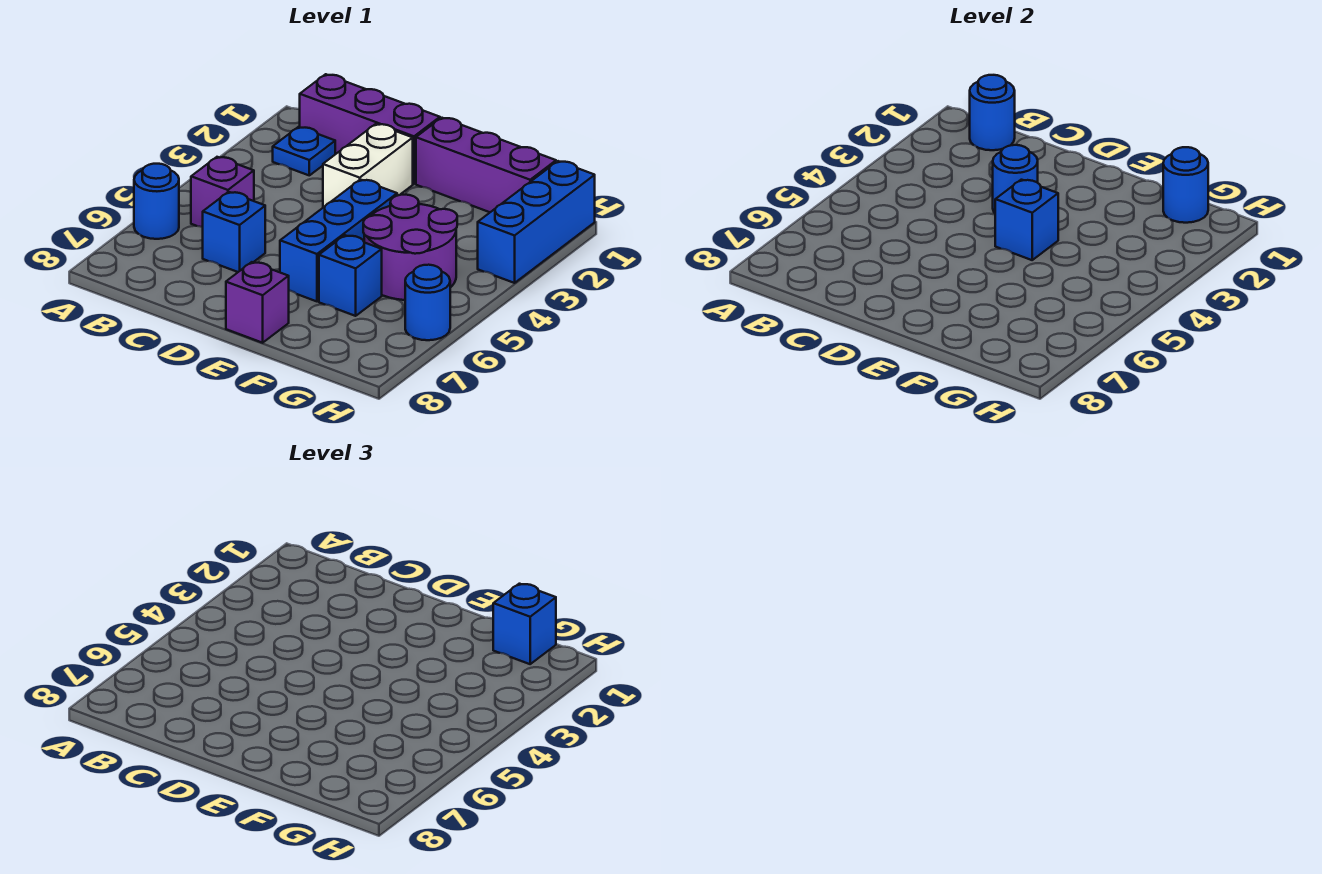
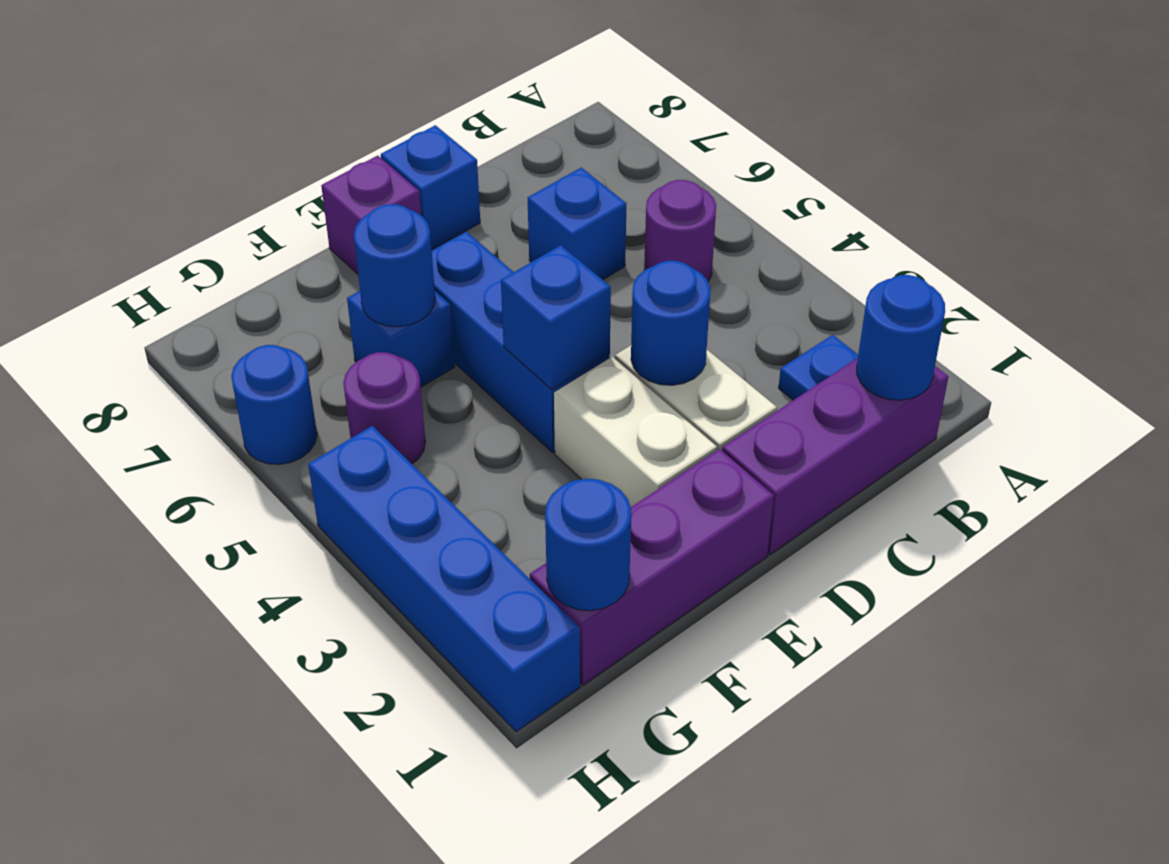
blue 1x1 round brick [134,164,179,239] -> blue 1x1 round brick moved to [354,204,435,327]
purple 1x1 brick [191,157,254,227] -> purple 1x1 round brick [644,180,716,281]
none -> white 1x2 brick [554,357,717,507]
purple 2x2 round brick [363,195,457,300] -> purple 1x1 round brick [343,352,425,464]
blue 1x1 brick [493,584,556,664] -> blue 1x1 brick moved to [381,125,480,250]
blue 1x3 brick [478,161,595,283] -> blue 1x4 brick [308,426,580,732]

